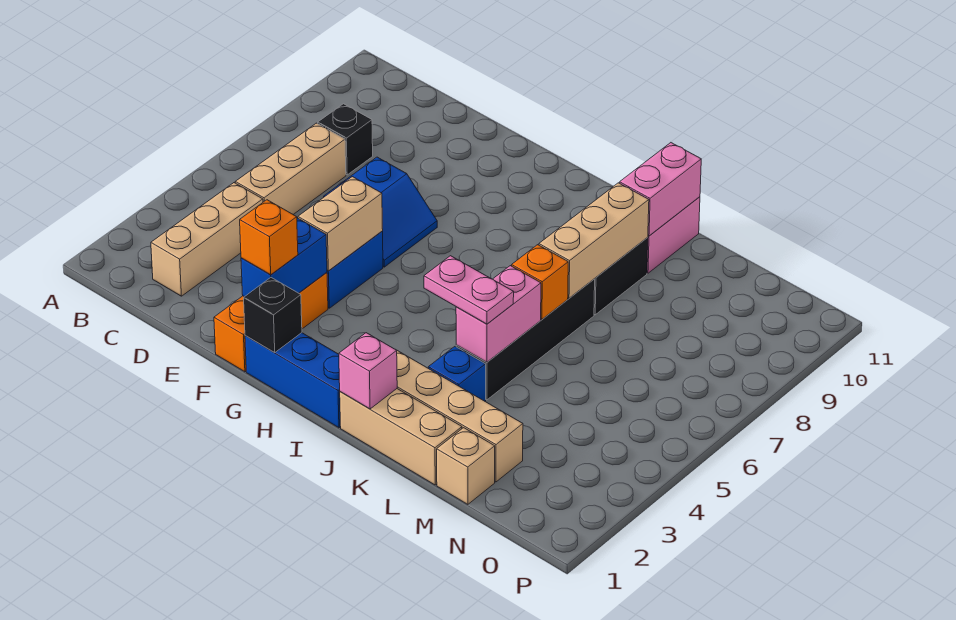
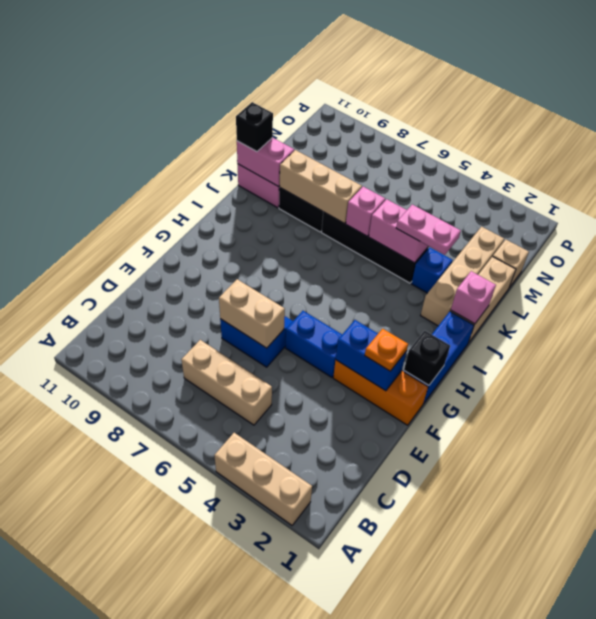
tan 1x3 brick [151,183,263,296] -> tan 1x3 brick moved to [214,433,312,525]
black 1x1 brick [318,104,373,175] -> black 1x1 brick moved to [236,102,273,152]
orange 1x1 brick [240,200,298,275] -> orange 1x1 plate [365,329,408,371]
tan 1x2 brick [298,177,383,271] -> tan 1x2 brick moved to [219,279,285,348]
pink 1x2 plate [424,256,514,324] -> pink 1x2 plate turned to [396,205,461,255]
orange 1x1 brick [512,245,568,319] -> pink 1x1 brick [346,187,385,236]

